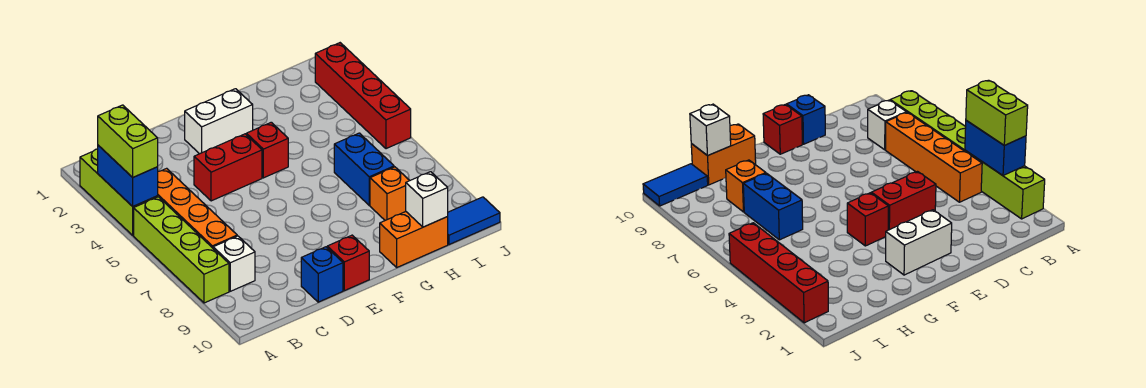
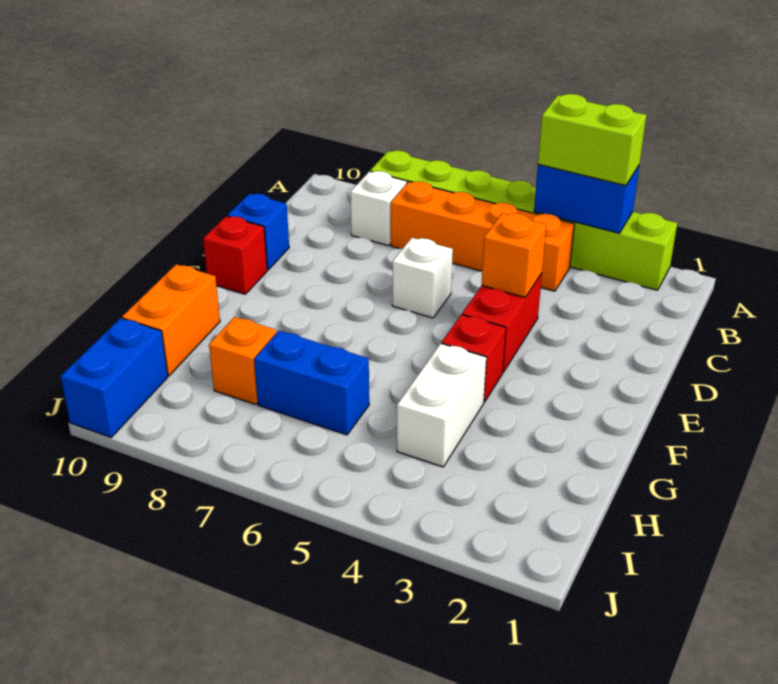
none -> orange 1x1 brick [482,213,546,297]
white 1x2 brick [185,89,253,154] -> white 1x2 brick moved to [397,343,486,467]
white 1x1 brick [406,172,448,227] -> white 1x1 brick moved to [392,238,453,318]
blue 1x2 tile [447,197,500,245] -> blue 1x2 brick [60,318,168,437]
red 1x4 brick [315,43,411,149] -> none

